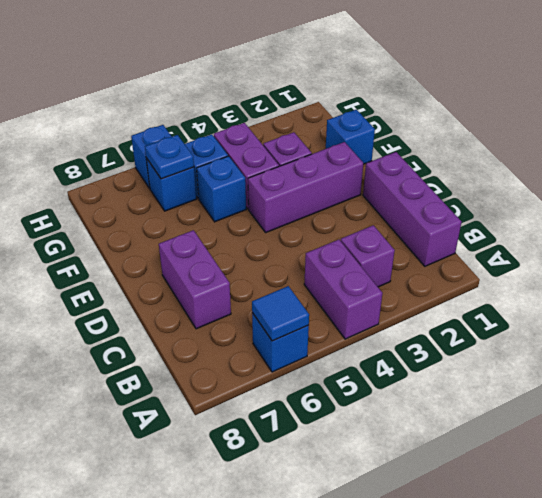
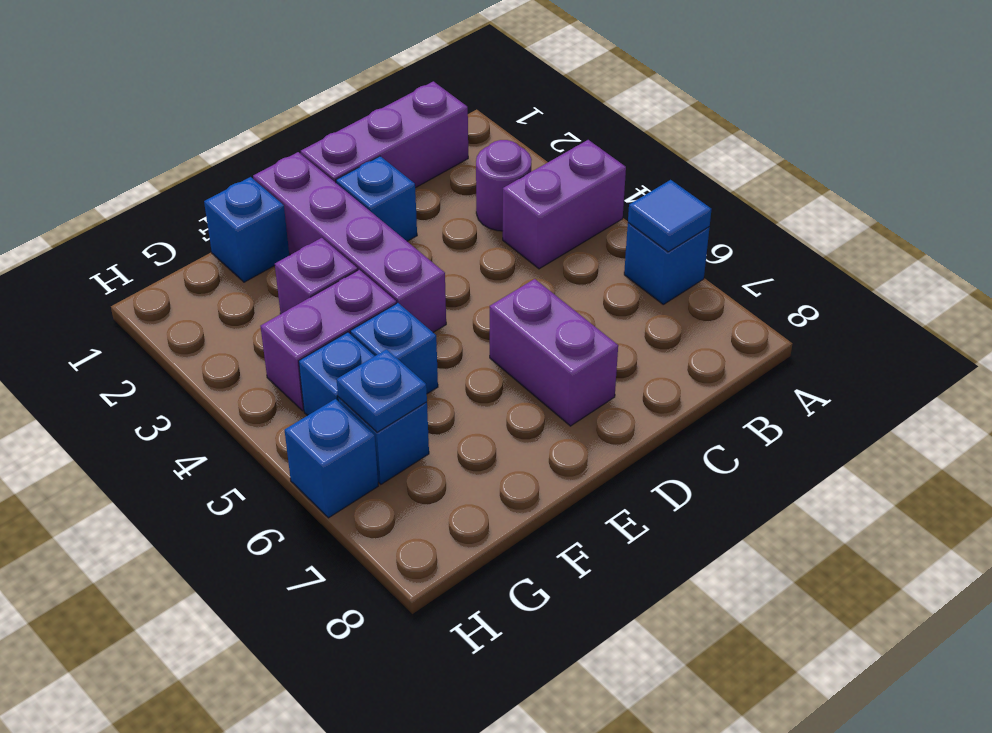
purple 1x1 brick [341,225,395,287] -> purple 1x1 round brick [476,140,532,231]
purple 1x2 brick [159,230,231,329] -> purple 1x2 brick turned to [490,279,618,426]
none -> blue 1x1 brick [336,156,417,241]
purple 1x3 brick [248,142,363,232] -> purple 1x4 brick [253,152,446,332]

